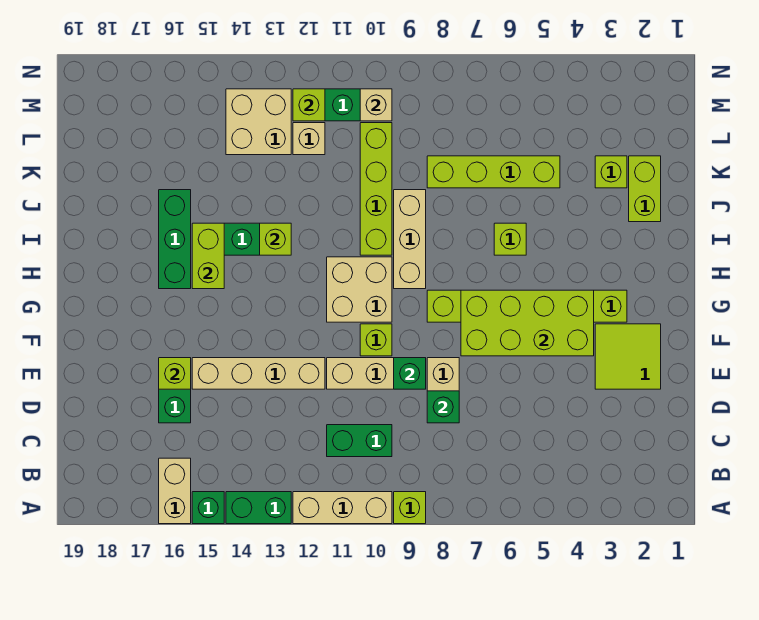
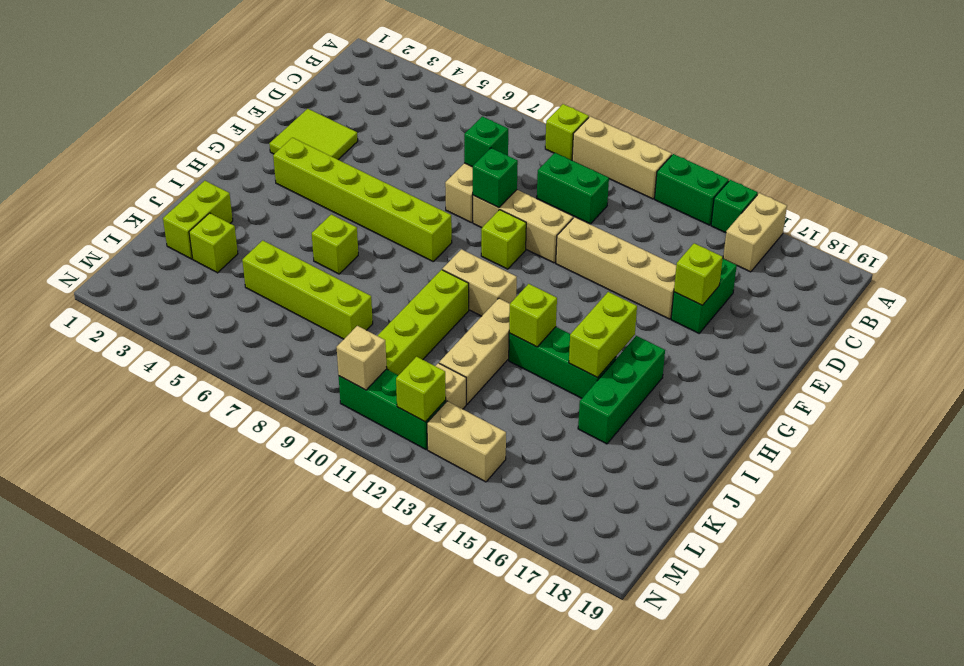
lime 2x4 brick [461,290,594,356] -> none
tan 2x2 brick [327,257,392,322] -> tan 1x2 brick [442,249,517,316]
tan 1x3 brick [394,190,426,289] -> tan 1x3 brick moved to [439,298,510,404]
tan 2x2 brick [226,89,291,155] -> tan 1x2 brick [427,401,506,482]

